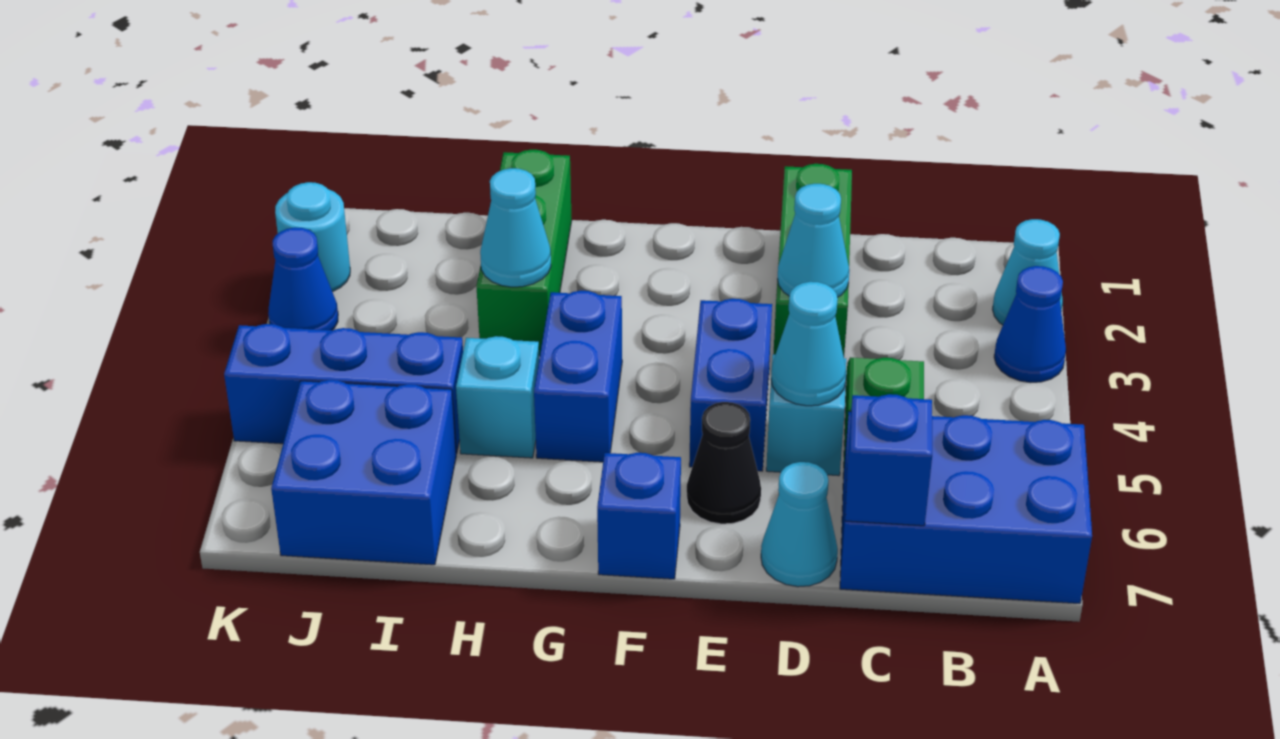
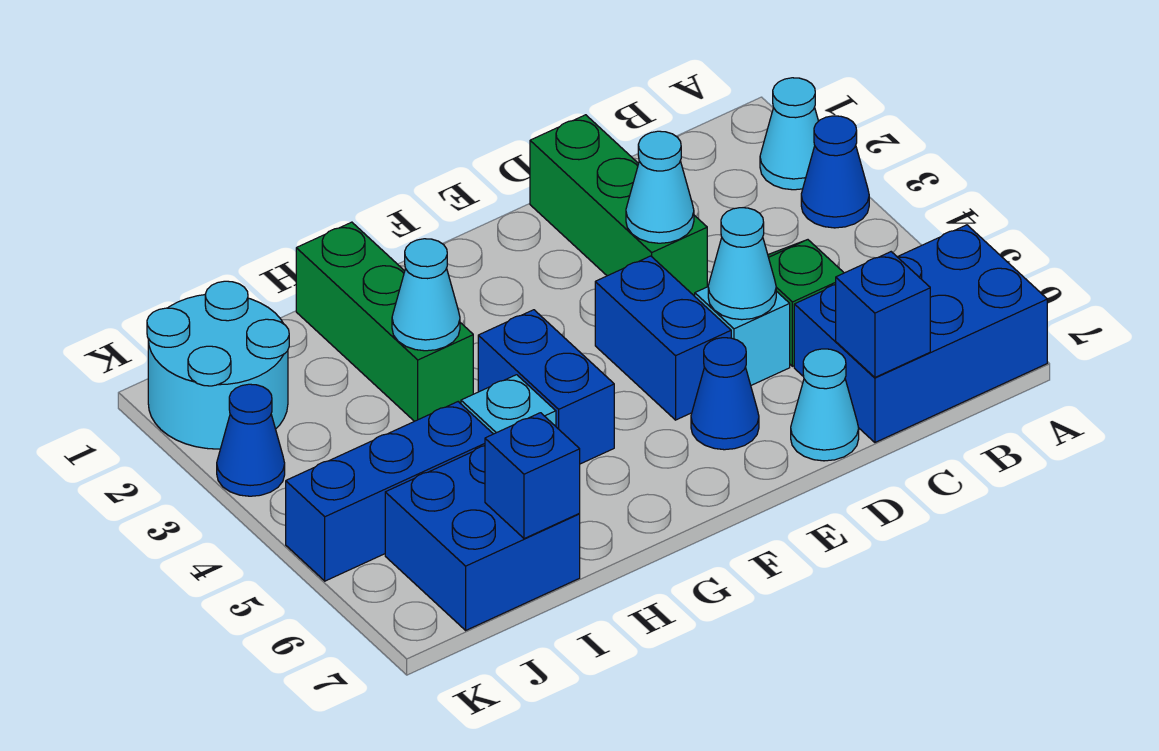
black 1x1 cone [687,402,761,524] -> blue 1x1 cone [691,338,759,450]
blue 1x1 brick [597,453,681,579] -> blue 1x1 brick moved to [485,413,580,539]
cyan 1x1 round brick [275,182,350,292] -> cyan 2x2 round brick [147,281,289,449]

